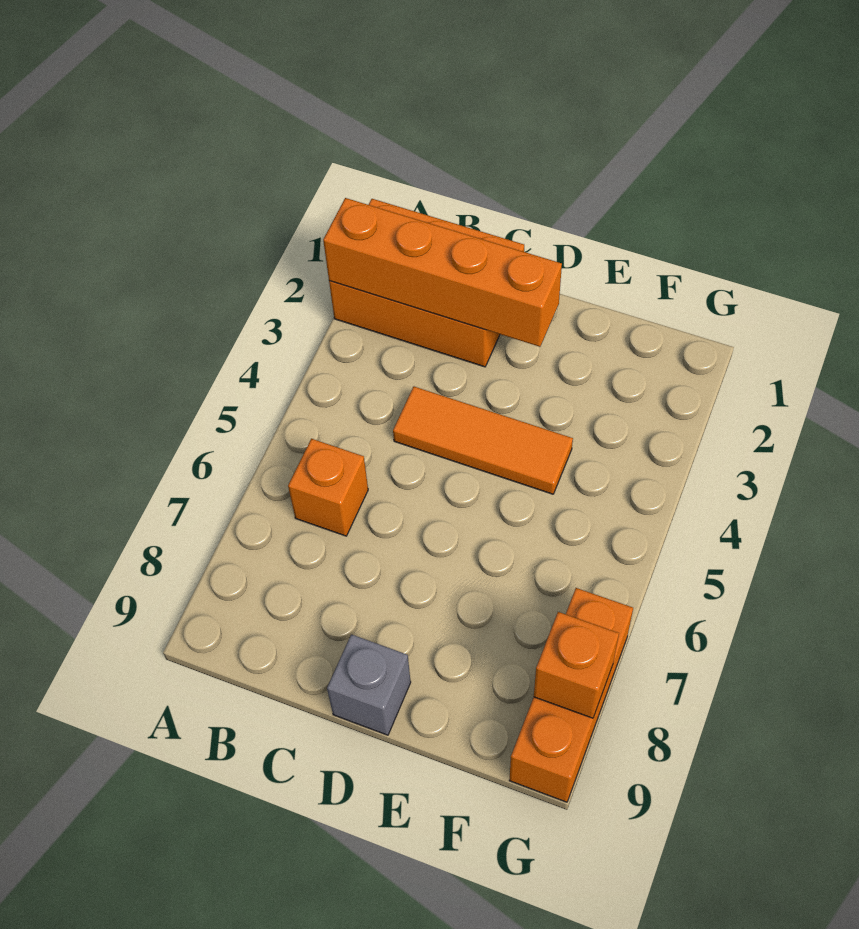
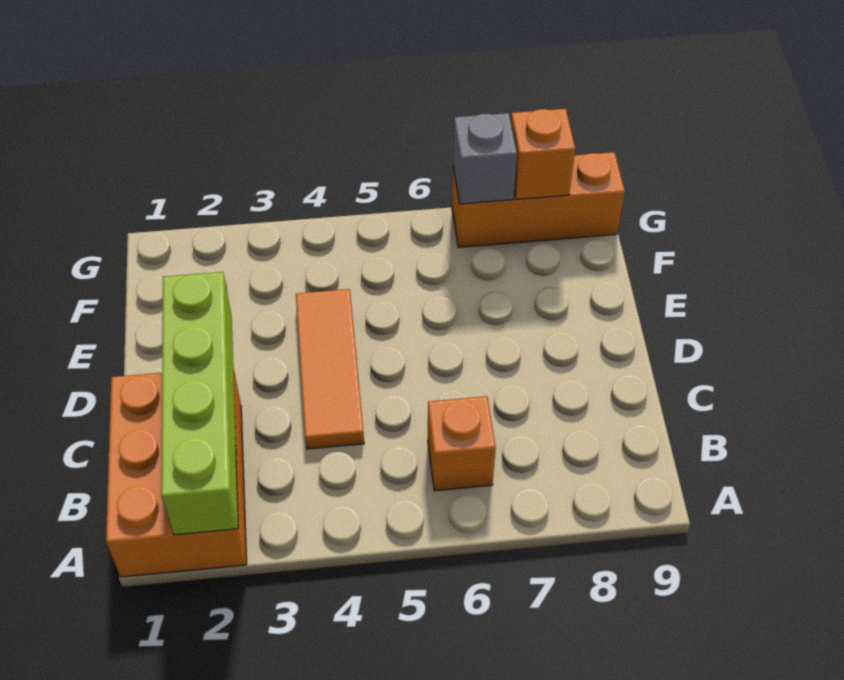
orange 1x4 brick [323,198,562,347] -> lime 1x4 brick [161,272,238,535]
grey 1x1 brick [327,634,411,735] -> grey 1x1 brick moved to [453,113,517,204]

